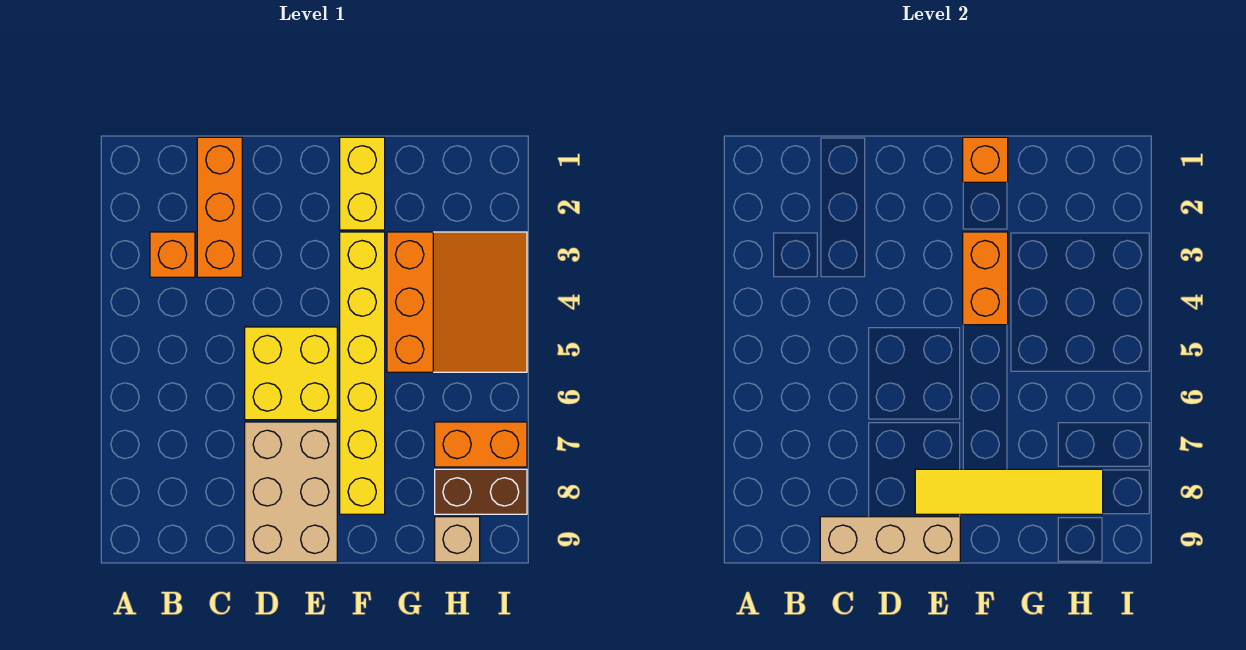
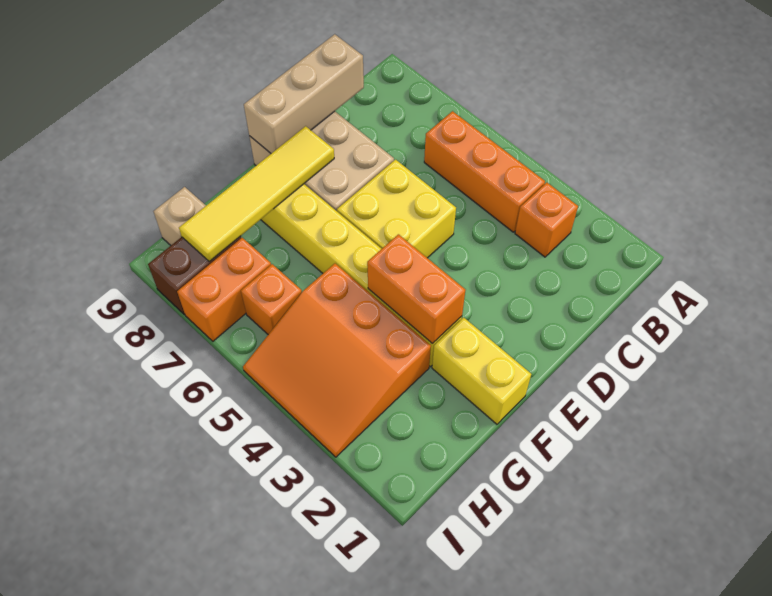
orange 1x3 brick [197,137,242,277] -> orange 1x3 brick moved to [424,111,545,232]
orange 1x1 brick [963,137,1008,182] -> orange 1x1 brick moved to [241,264,302,334]

